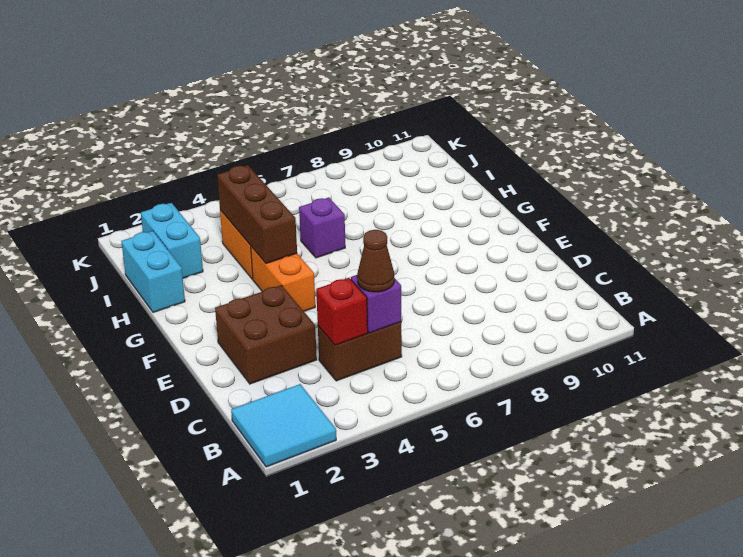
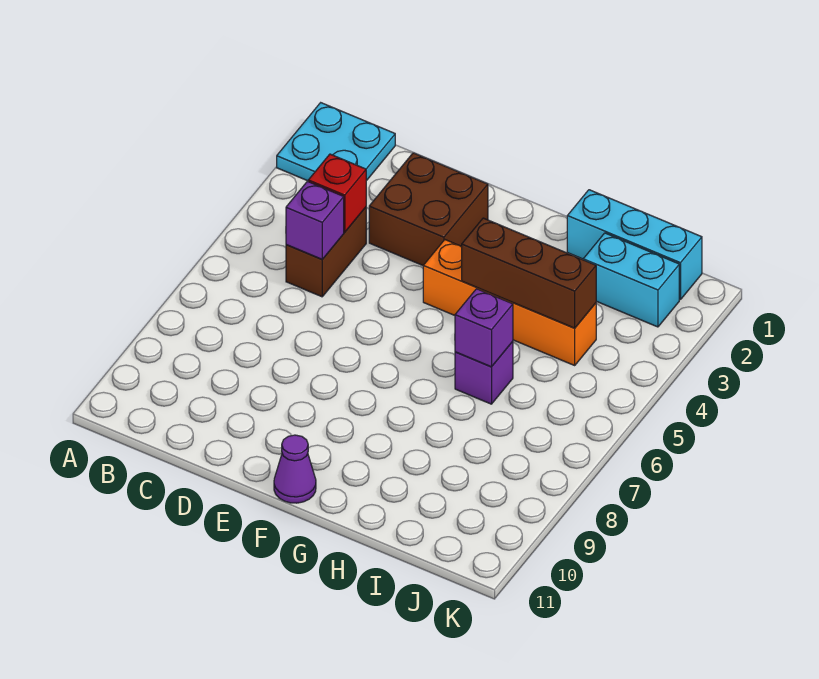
cyan 2x2 tile [231,384,336,467] -> cyan 2x2 plate [277,103,395,181]
brown 1x1 cone [357,230,394,292] -> none
none -> purple 1x1 cone [274,435,316,503]
cyan 1x2 brick [121,231,185,313] -> cyan 1x3 brick [567,190,702,300]
none -> purple 1x1 brick [455,289,513,367]

